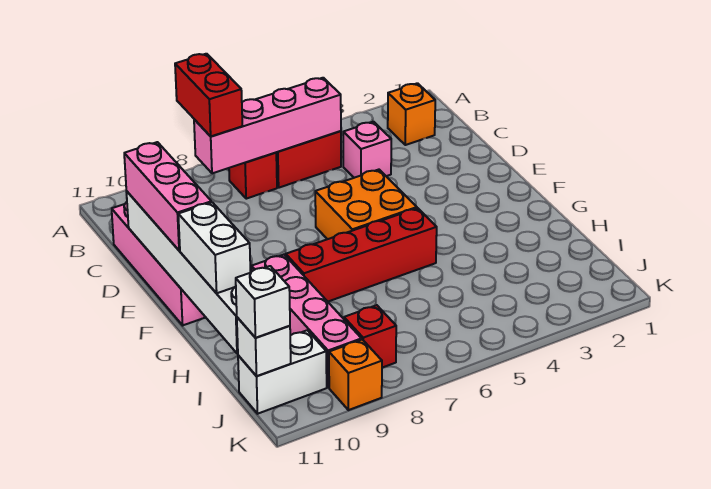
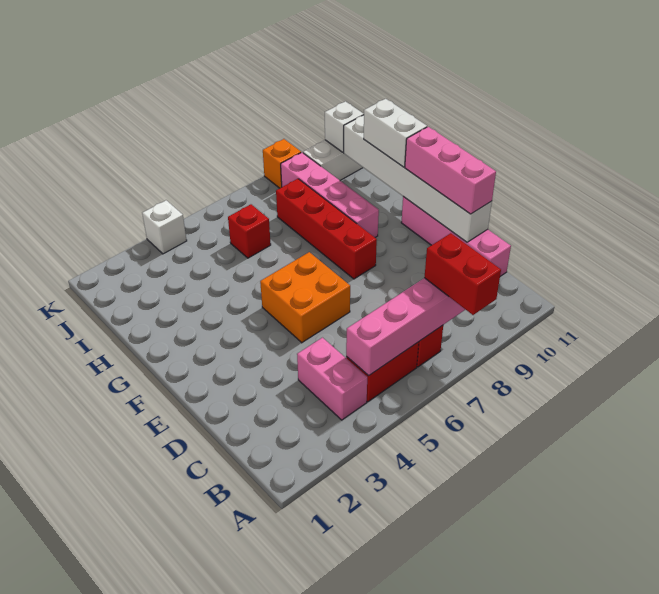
orange 1x1 brick [388,83,435,145] -> none
pink 1x1 brick [343,122,391,178] -> pink 1x2 brick [297,338,367,420]
red 1x4 brick [286,208,437,301] -> red 1x4 brick turned to [276,179,377,279]
red 1x1 brick [344,305,396,368] -> red 1x1 brick moved to [228,204,271,258]
white 1x1 brick [236,266,290,338] -> white 1x1 brick moved to [142,200,187,254]

